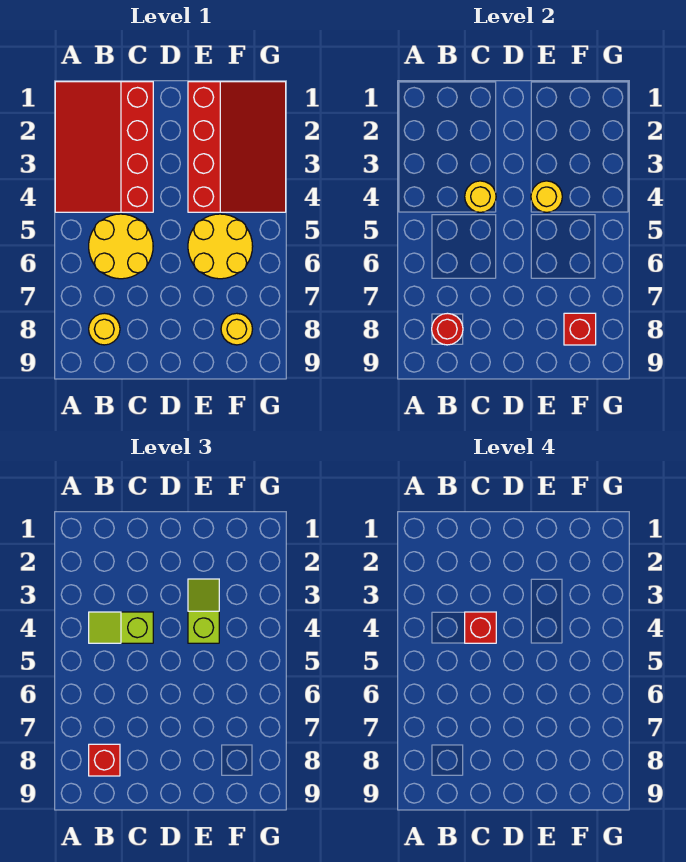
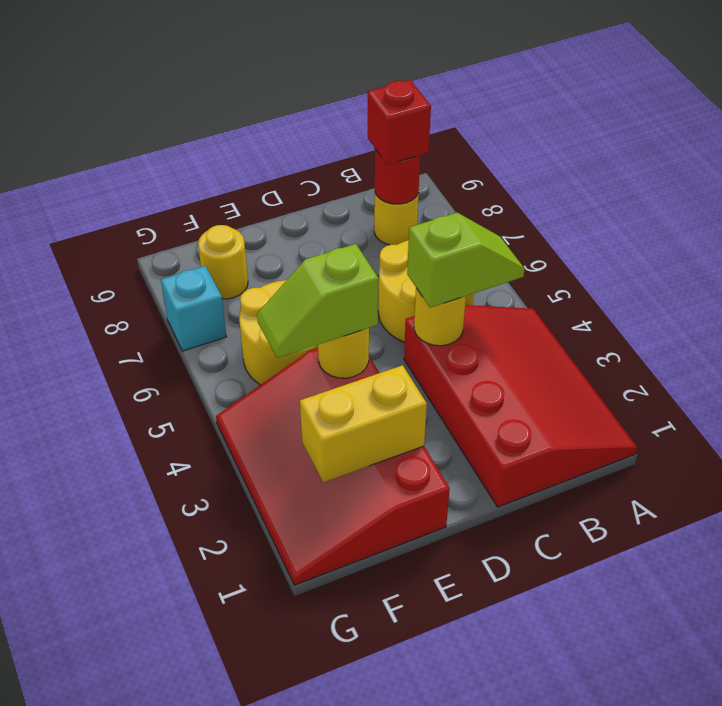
red 1x1 brick [465,612,496,643] -> none
none -> yellow 1x2 brick [300,365,427,482]
lime 1x2 slope [188,579,219,643] -> lime 1x2 slope turned to [257,244,378,358]
red 1x1 brick [564,313,596,345] -> none
none -> cyan 1x1 brick [161,266,227,351]

